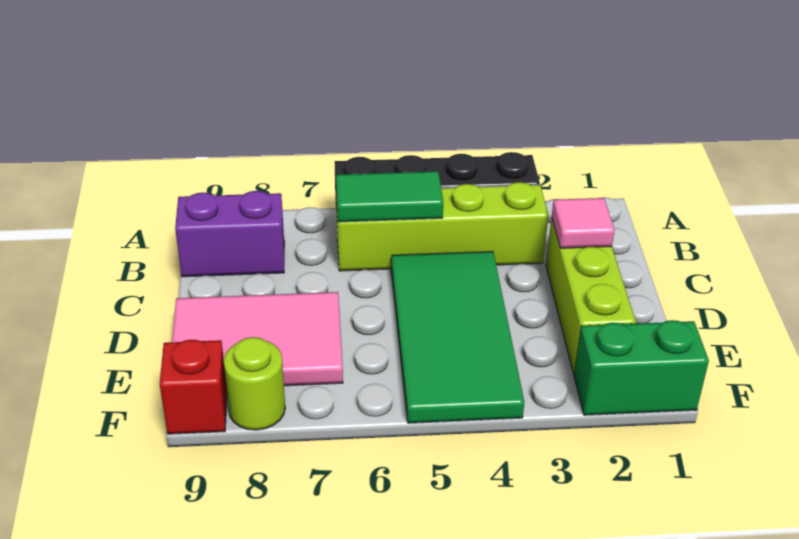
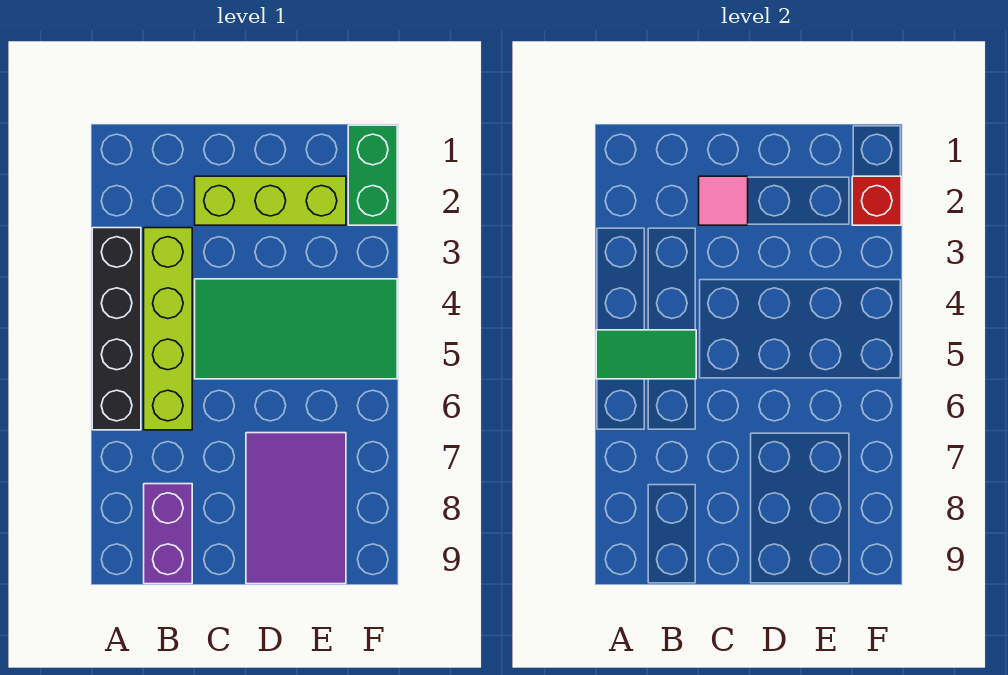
green 1x2 tile [336,171,443,222] -> green 1x2 tile turned to [596,330,696,379]
pink 2x3 tile [172,292,343,386] -> purple 2x3 tile [246,433,346,584]
lime 1x1 round brick [224,337,285,430] -> none
red 1x1 brick [160,340,227,434] -> red 1x1 brick moved to [852,176,901,225]

